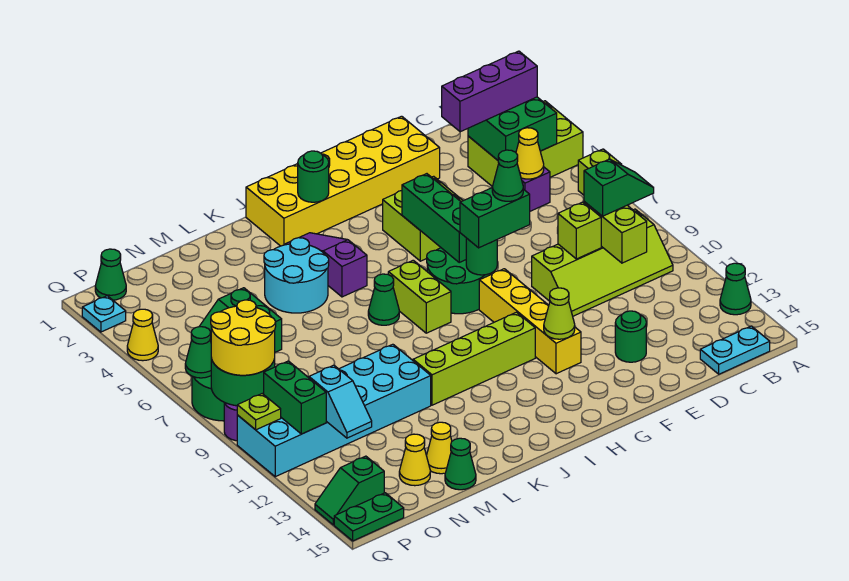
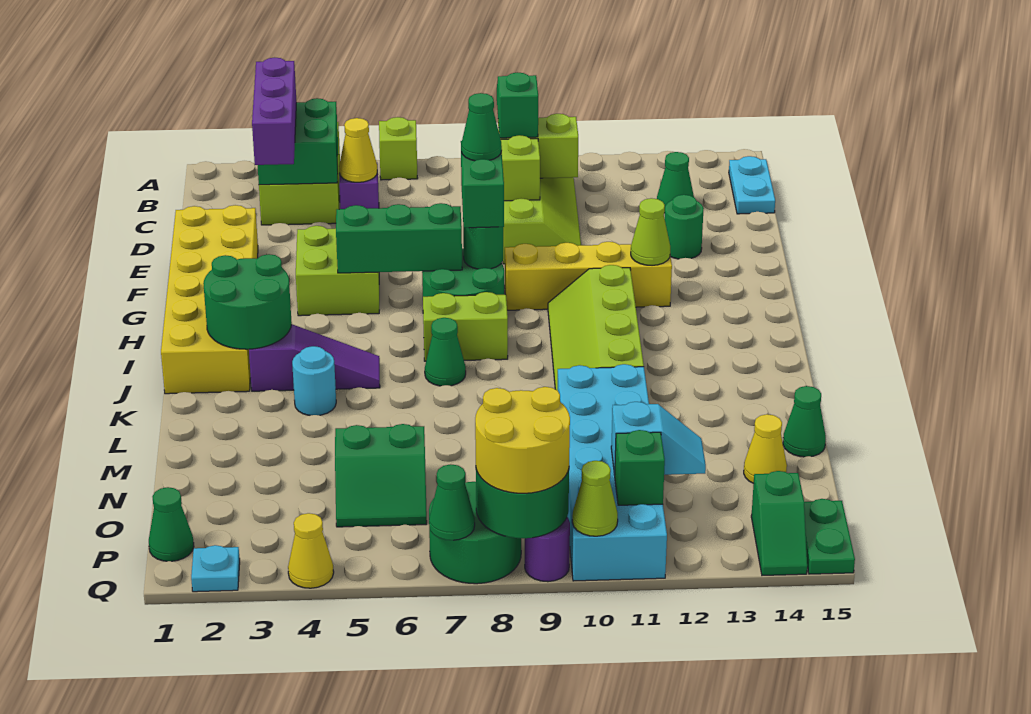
green 1x1 cone [720,263,751,315] -> green 1x1 cone moved to [657,152,694,213]
green 1x1 round brick [298,151,329,202] -> green 2x2 round brick [203,254,292,350]
purple 1x3 slope [285,233,367,297] -> purple 1x3 slope turned to [249,324,380,391]
cyan 2x2 round brick [264,238,329,313] -> cyan 1x1 round brick [292,346,336,416]
yellow 1x1 cone [426,422,452,474] -> none
green 1x2 brick [264,361,326,434] -> green 1x1 brick [615,430,665,505]
lime 1x1 plate [237,394,281,430] -> lime 1x1 cone [572,461,618,536]

